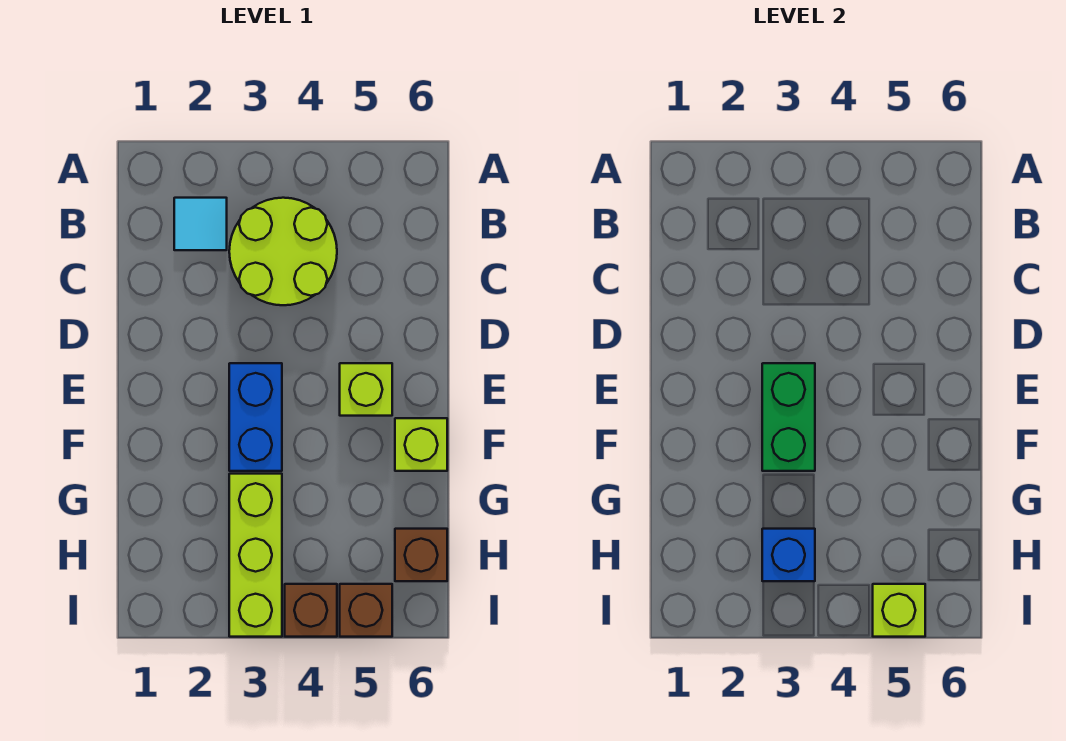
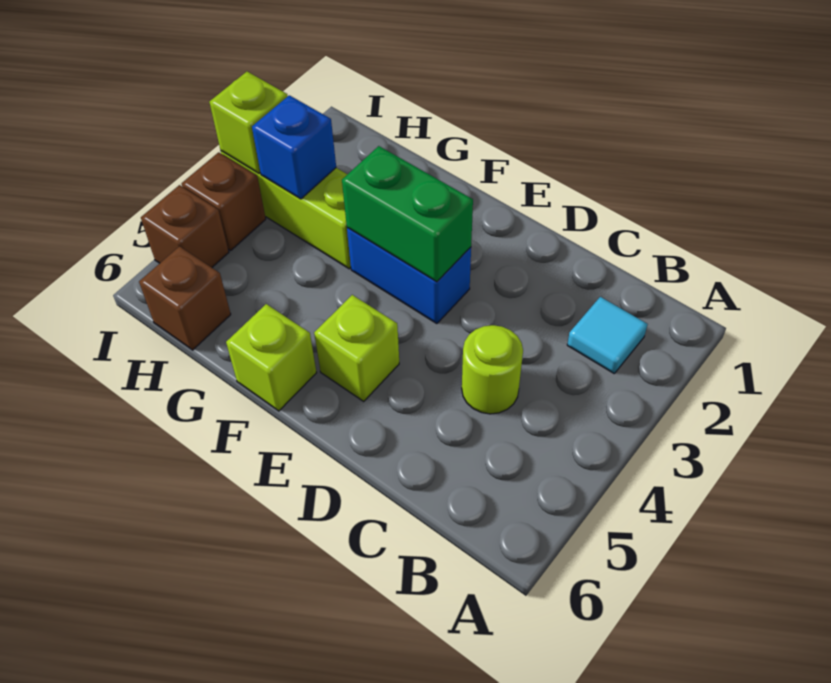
lime 2x2 round brick [229,198,337,305] -> lime 1x1 round brick [462,325,523,414]
lime 1x1 brick [873,584,925,637] -> lime 1x1 brick moved to [210,72,288,173]

